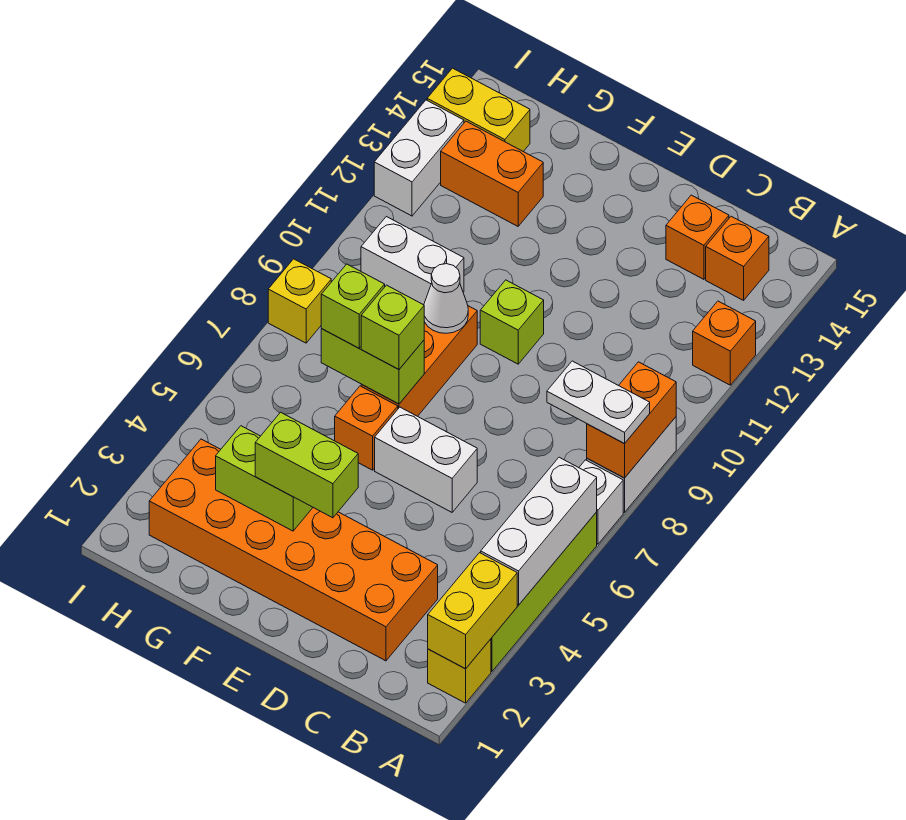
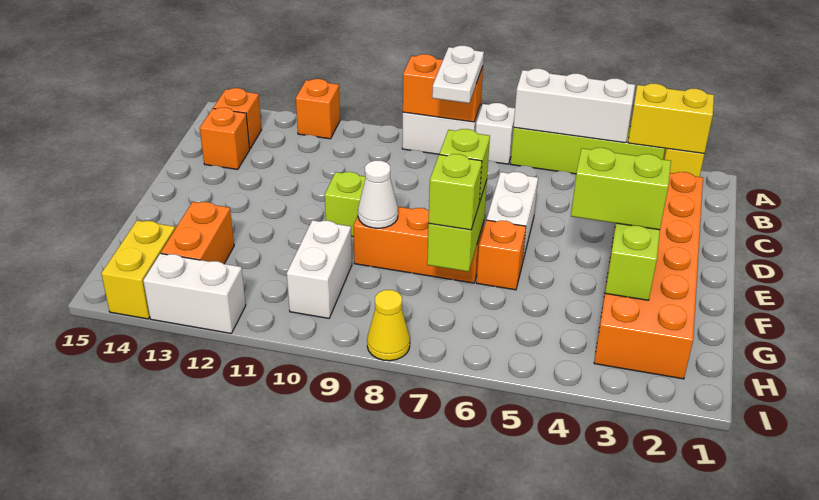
lime 1x2 brick [255,412,358,518] -> lime 1x2 brick turned to [571,148,671,230]
yellow 1x1 brick [268,259,331,343] -> yellow 1x1 cone [367,290,410,361]

